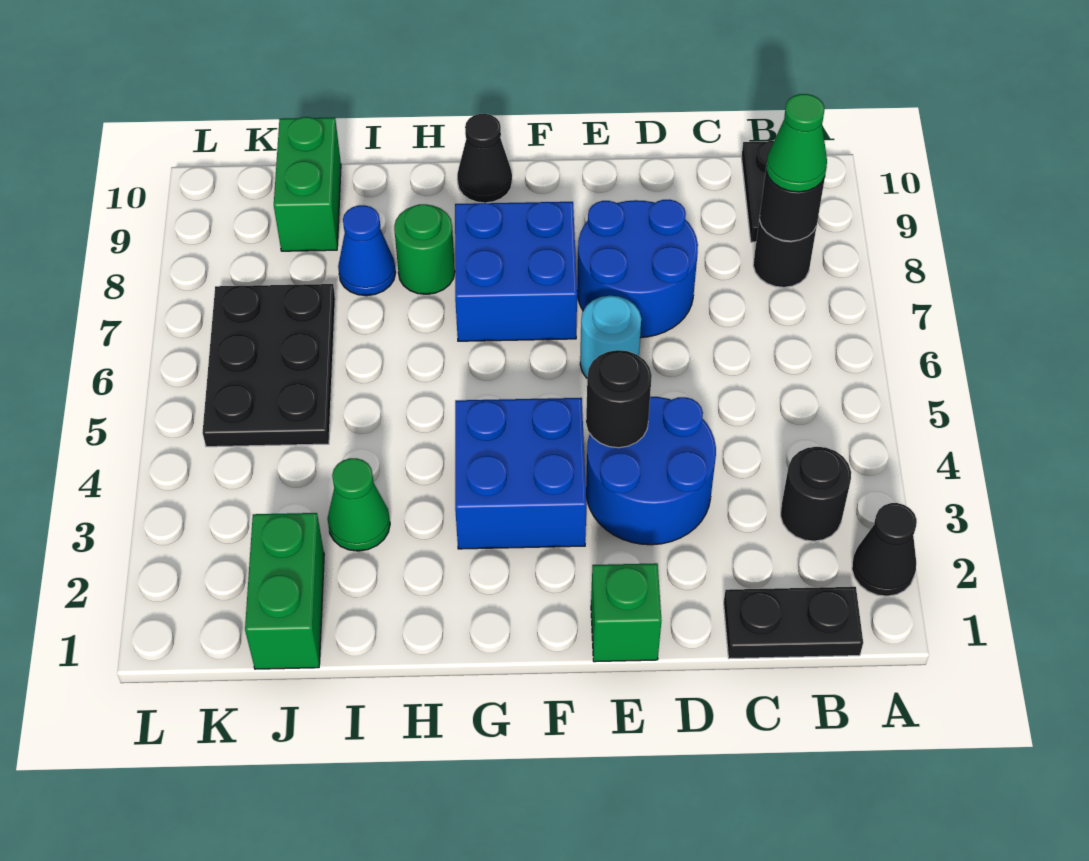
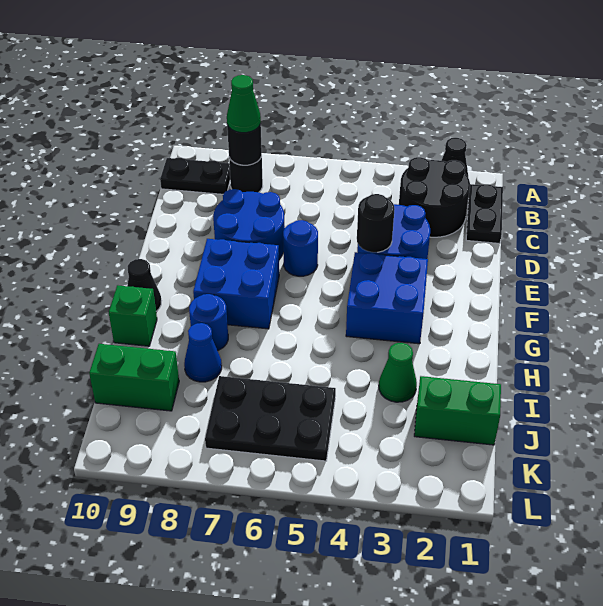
black 1x1 round brick [781,447,851,541] -> black 2x2 round brick [399,157,470,237]
green 1x1 brick [591,563,662,662] -> green 1x1 brick moved to [109,285,157,346]
cyan 1x1 round brick [580,296,641,378] -> blue 1x1 round brick [283,220,318,276]
green 1x1 round brick [394,204,455,294] -> blue 1x1 round brick [189,294,228,351]

